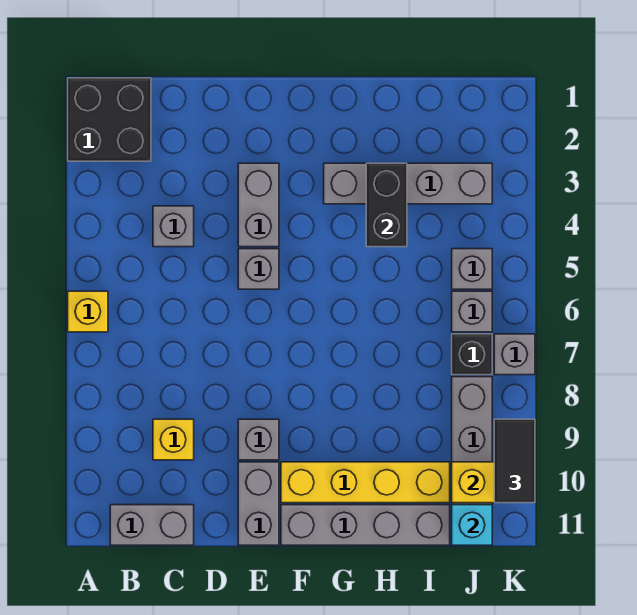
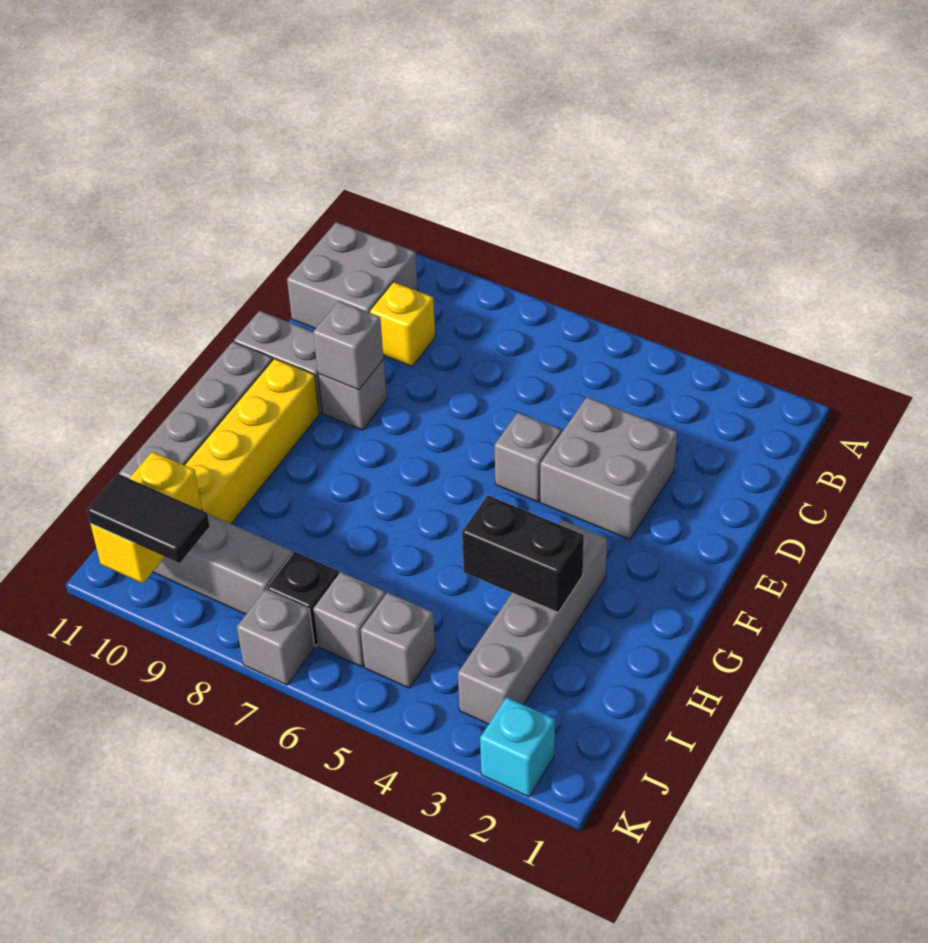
black 2x2 brick [68,78,151,161] -> none
yellow 1x1 brick [68,291,108,332] -> none
grey 1x2 brick [110,505,194,545] -> grey 2x2 brick [287,222,418,329]
grey 1x1 brick [153,206,194,247] -> grey 1x1 brick moved to [313,301,384,390]
grey 1x2 brick [238,163,279,247] -> grey 2x2 brick [540,397,677,540]
cyan 1x1 brick [452,505,492,545] -> cyan 1x1 brick moved to [480,697,555,797]

